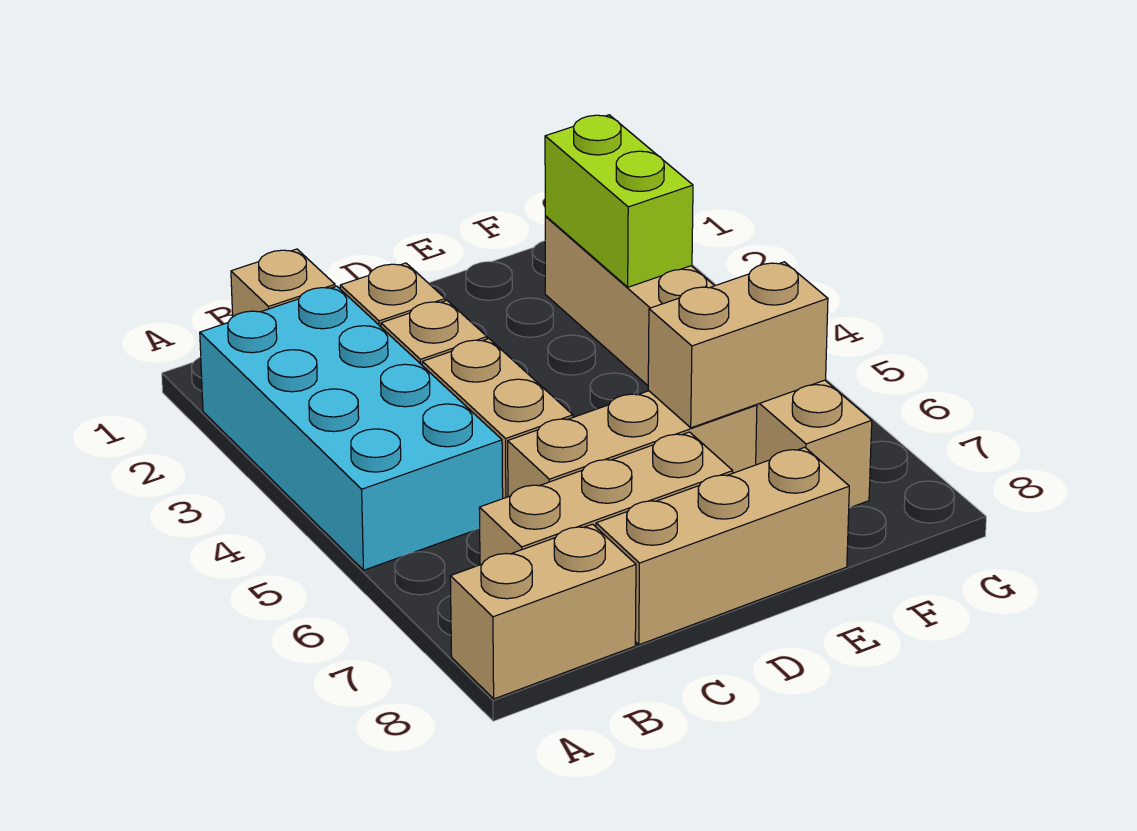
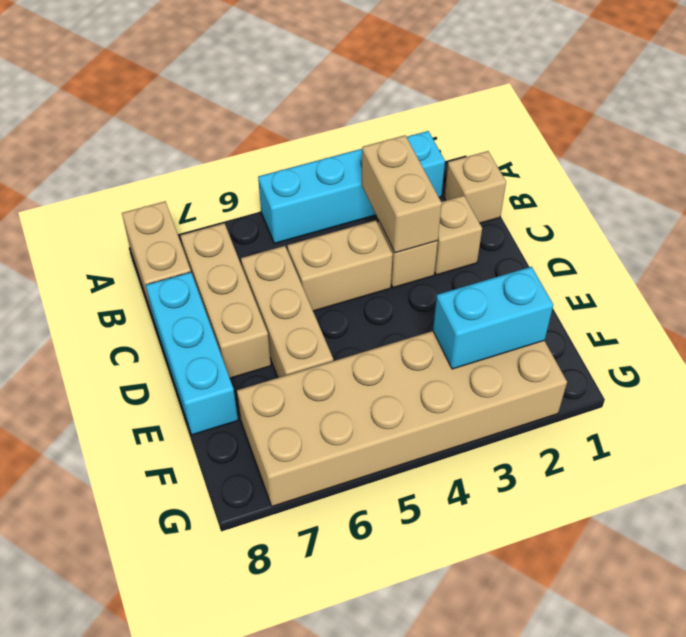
cyan 2x4 brick [200,286,503,570] -> cyan 1x4 brick [258,131,445,244]
tan 1x3 brick [596,447,849,645] -> cyan 1x3 brick [146,272,238,435]
tan 1x2 brick [648,262,828,428] -> tan 1x2 brick moved to [362,135,442,253]
tan 1x6 brick [545,217,872,508] -> tan 2x6 brick [237,331,567,506]
lime 1x2 brick [545,115,693,287] -> cyan 1x2 brick [433,267,553,369]

